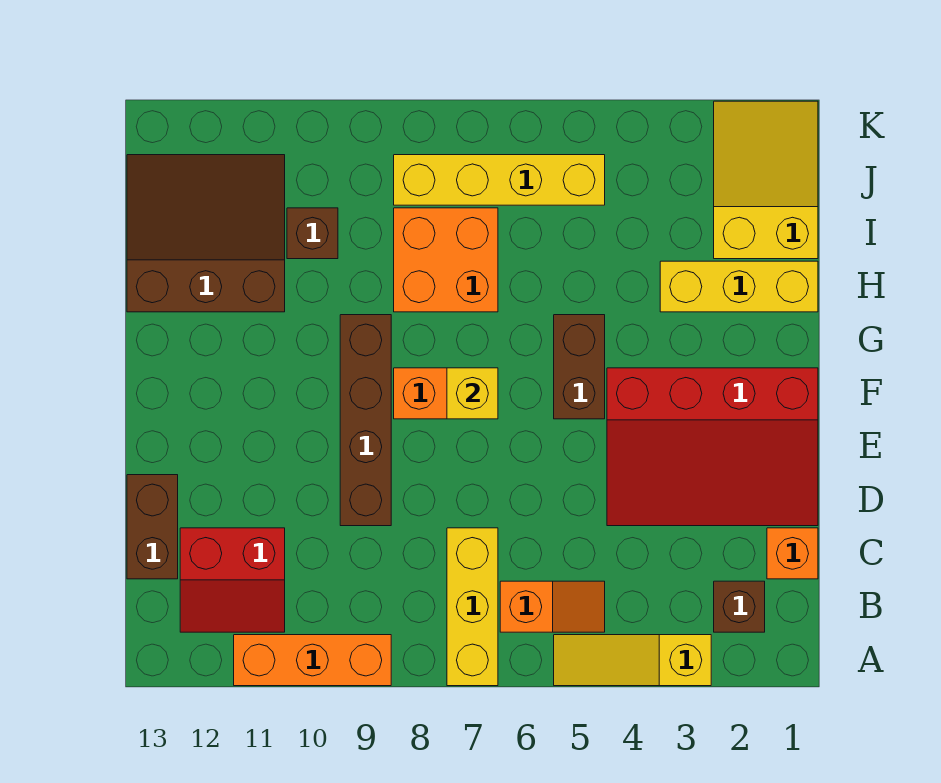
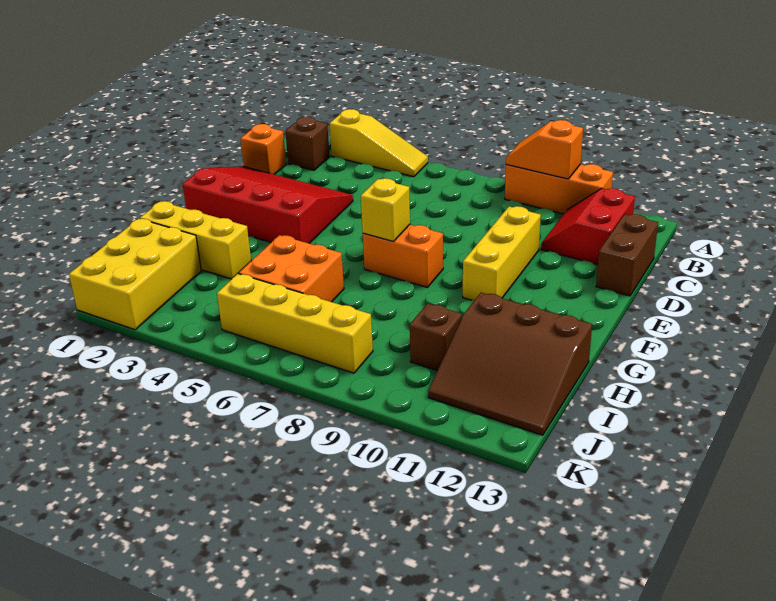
yellow 1x3 brick [447,528,498,686] -> yellow 1x3 brick moved to [463,206,541,301]
orange 1x2 slope [500,581,605,632] -> orange 1x2 slope moved to [506,120,583,179]
red 2x2 slope [180,528,285,632] -> red 2x2 slope turned to [541,188,635,265]
brown 1x4 brick [340,315,391,526] -> none
brown 1x2 brick [554,315,605,419] -> none
orange 2x2 brick [394,208,498,312] -> orange 2x2 brick moved to [239,235,344,302]
yellow 2x3 slope [714,101,818,259] -> yellow 2x3 brick [69,219,201,330]

